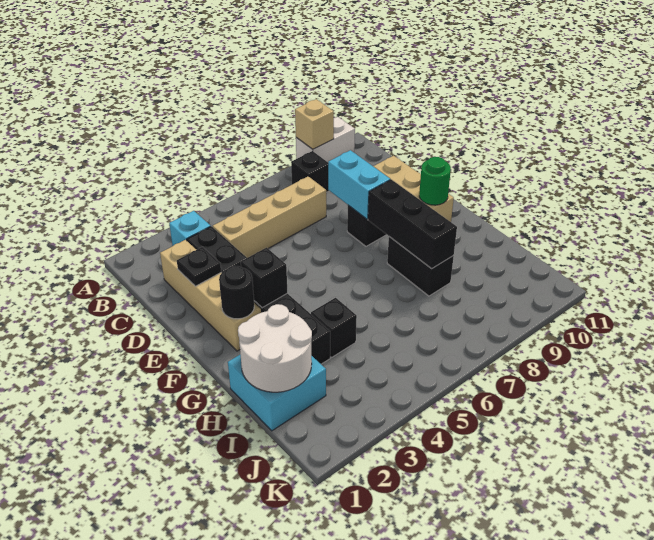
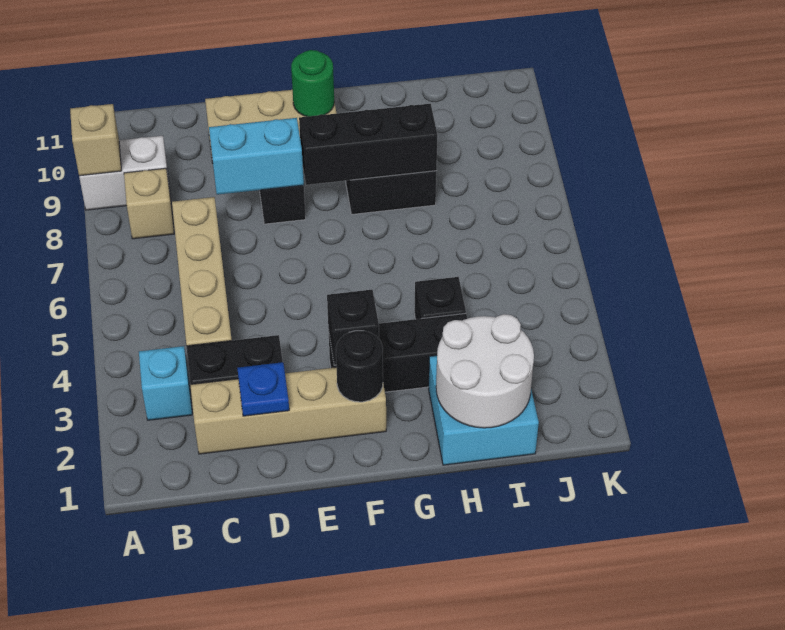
white 1x2 brick [296,117,355,162] -> white 1x2 brick turned to [79,136,171,210]
black 1x1 brick [291,151,329,192] -> tan 1x1 brick [124,168,174,239]
black 1x1 plate [177,247,221,286] -> blue 1x1 plate [237,362,289,416]

